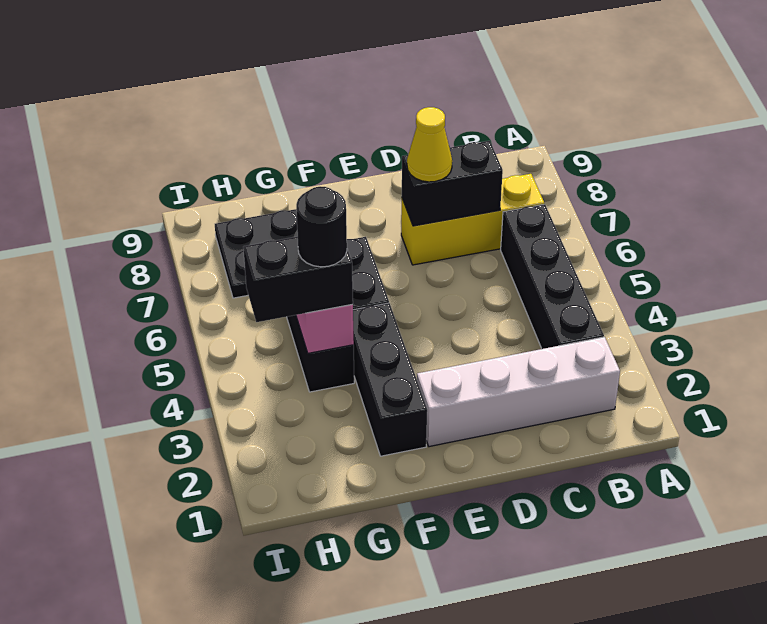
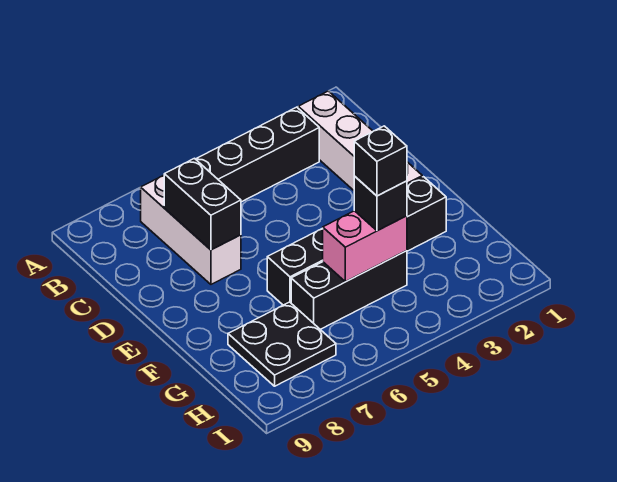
yellow 1x3 brick [401,174,544,265] -> white 1x3 brick [141,175,241,284]
yellow 1x1 cone [407,107,452,182] -> none
black 1x2 brick [243,237,353,322] -> black 1x1 brick [354,176,407,231]
black 1x1 round brick [296,186,347,267] -> black 1x1 brick [354,126,407,196]

